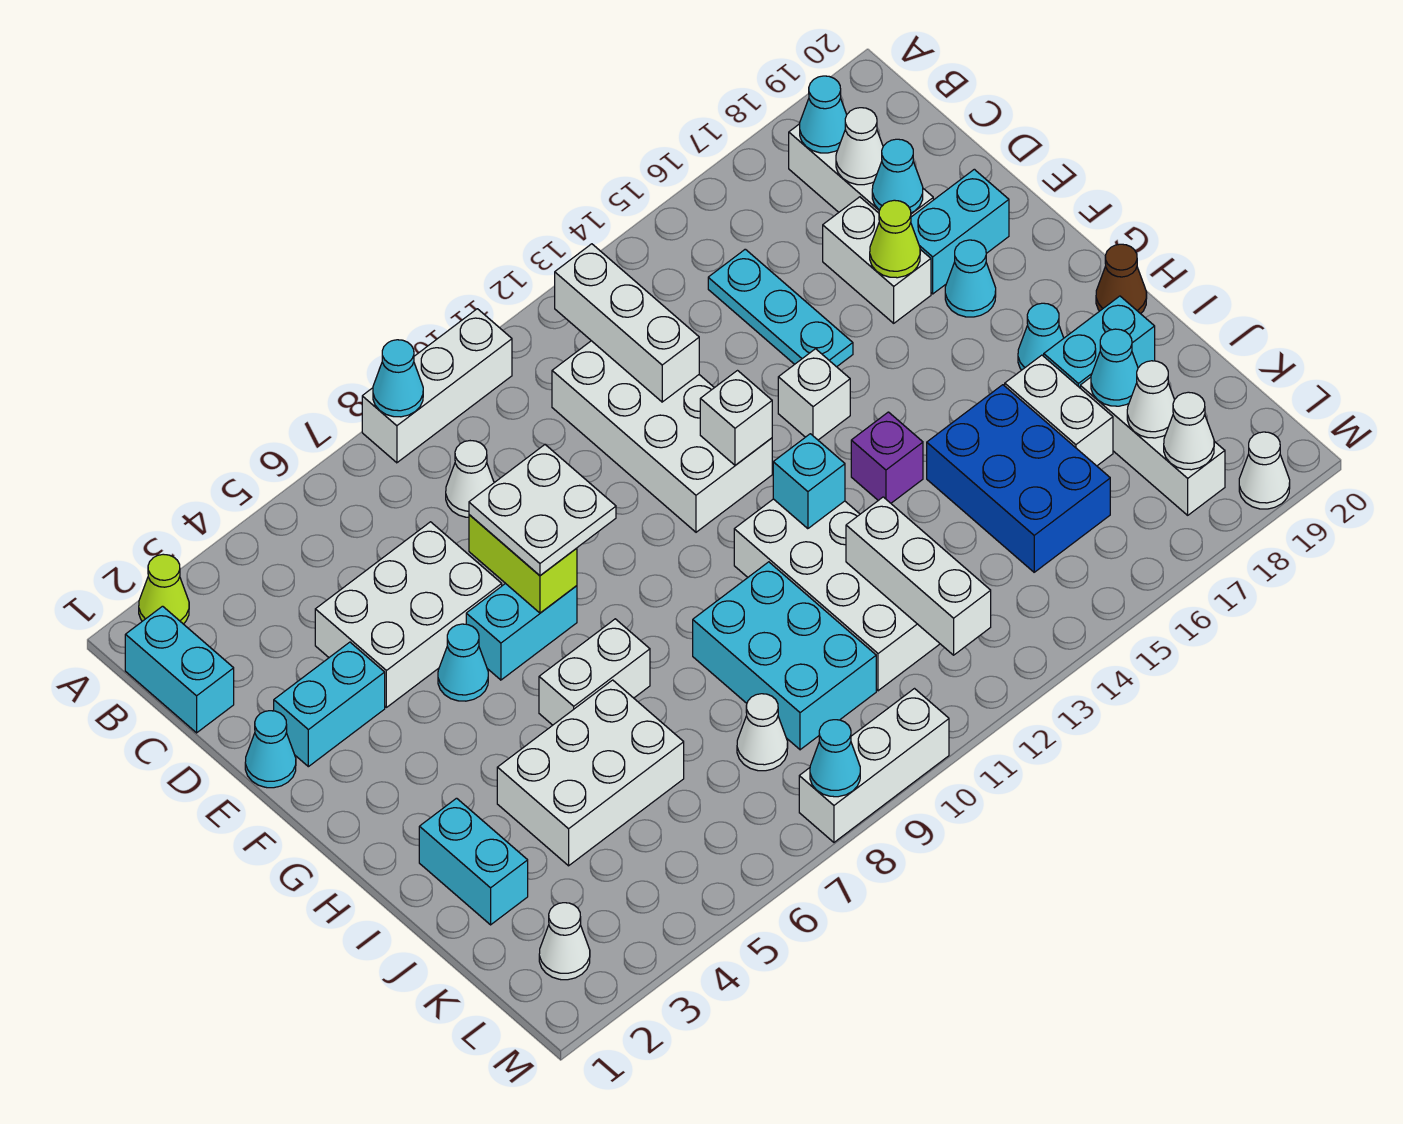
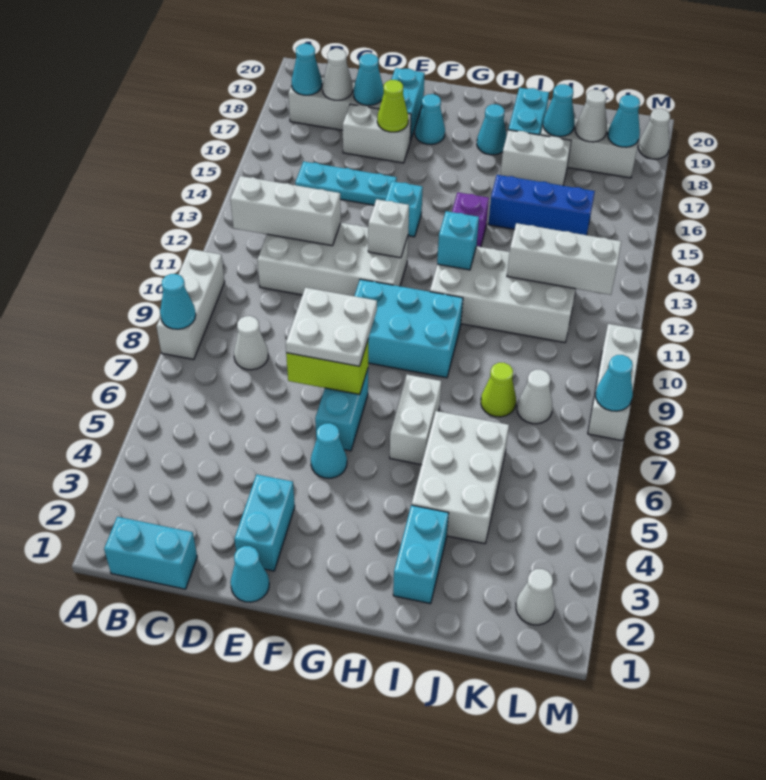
lime 1x1 cone [139,554,189,624] -> lime 1x1 cone moved to [481,363,516,417]
white 2x3 brick [315,522,502,707] -> none
white 1x1 brick [778,349,850,440] -> cyan 1x1 brick [385,181,423,237]
brown 1x1 cone [1096,244,1147,314] -> none
cyan 1x2 brick [419,798,528,925] -> cyan 1x2 brick turned to [393,505,449,604]
cyan 2x3 brick [693,562,876,750] -> cyan 2x3 brick moved to [355,279,463,378]
blue 2x3 brick [927,385,1110,572] -> blue 1x3 brick [488,175,595,235]
white 1x1 cone [1164,392,1214,470] -> cyan 1x1 cone [608,95,640,147]

